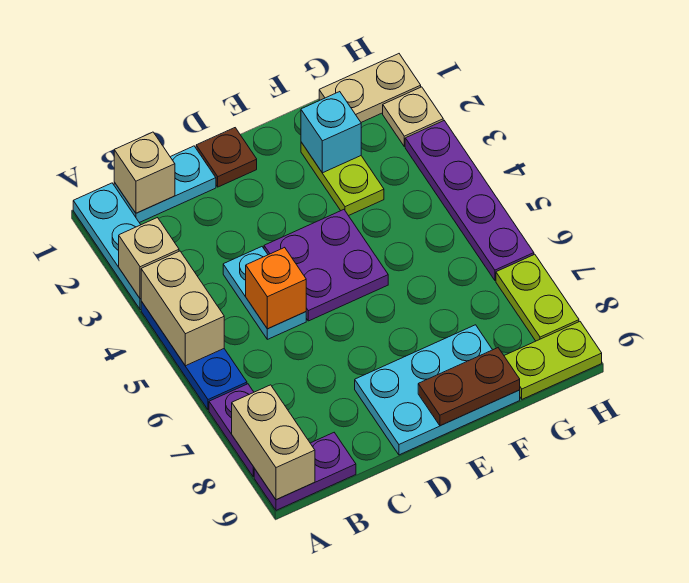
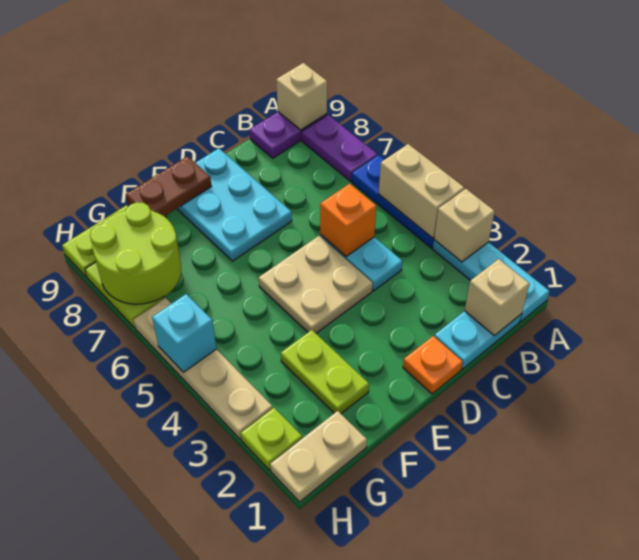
tan 1x2 brick [232,385,315,500] -> tan 1x1 brick [276,63,327,130]
brown 1x1 plate [196,128,257,187] -> orange 1x1 plate [403,336,463,394]
purple 2x2 plate [264,210,388,321] -> tan 2x2 plate [259,236,373,333]
cyan 2x3 plate [355,325,520,455] -> cyan 2x3 plate turned to [177,148,292,261]
cyan 1x1 brick [301,92,361,173] -> cyan 1x1 brick moved to [152,294,216,372]
none -> lime 2x2 round brick [90,202,181,304]
tan 1x1 plate [383,87,443,147] -> lime 1x1 plate [241,408,302,470]
purple 1x4 plate [405,121,534,280] -> tan 1x4 plate [133,298,273,439]

